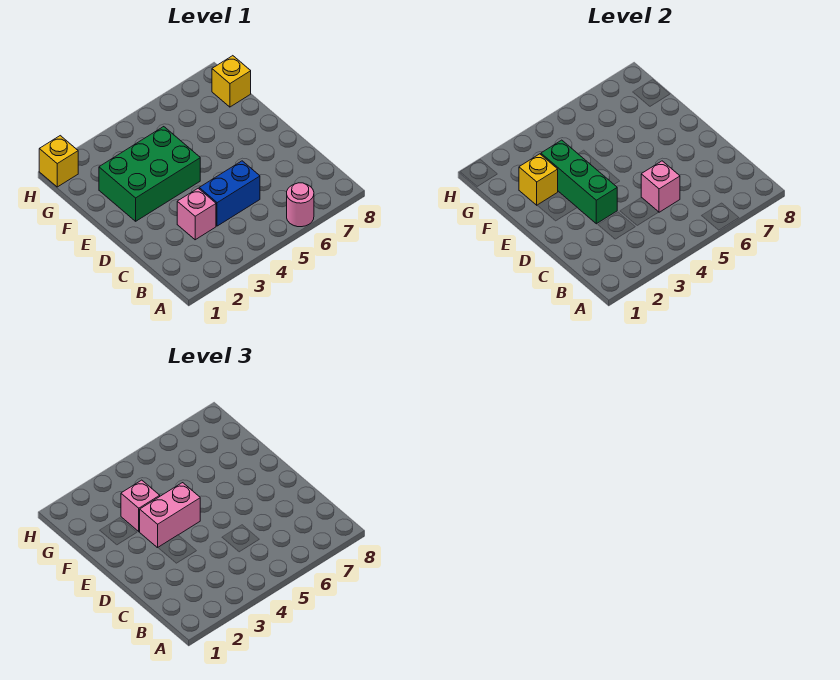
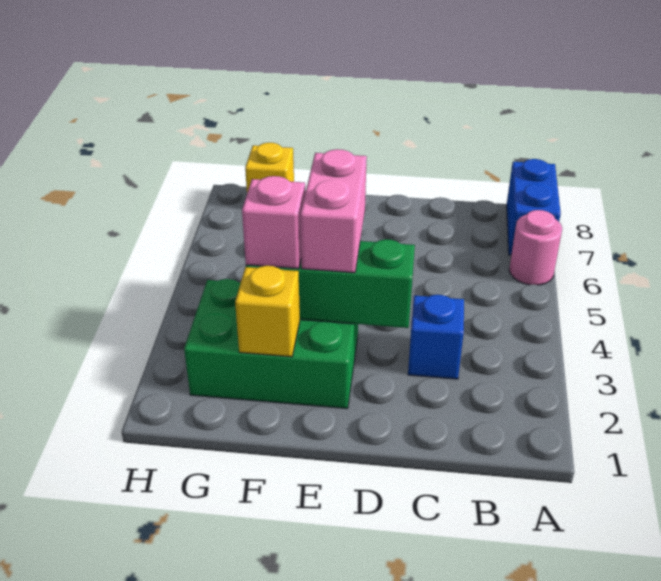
pink 1x1 brick [177,188,216,240] -> blue 1x1 brick [408,295,464,379]
blue 1x2 brick [199,161,260,226] -> blue 1x2 brick moved to [507,159,561,255]
pink 1x1 brick [641,161,680,212] -> none
green 2x3 brick [99,127,200,221] -> green 2x3 brick turned to [184,279,358,409]
yellow 1x1 brick [39,136,78,187] -> none

